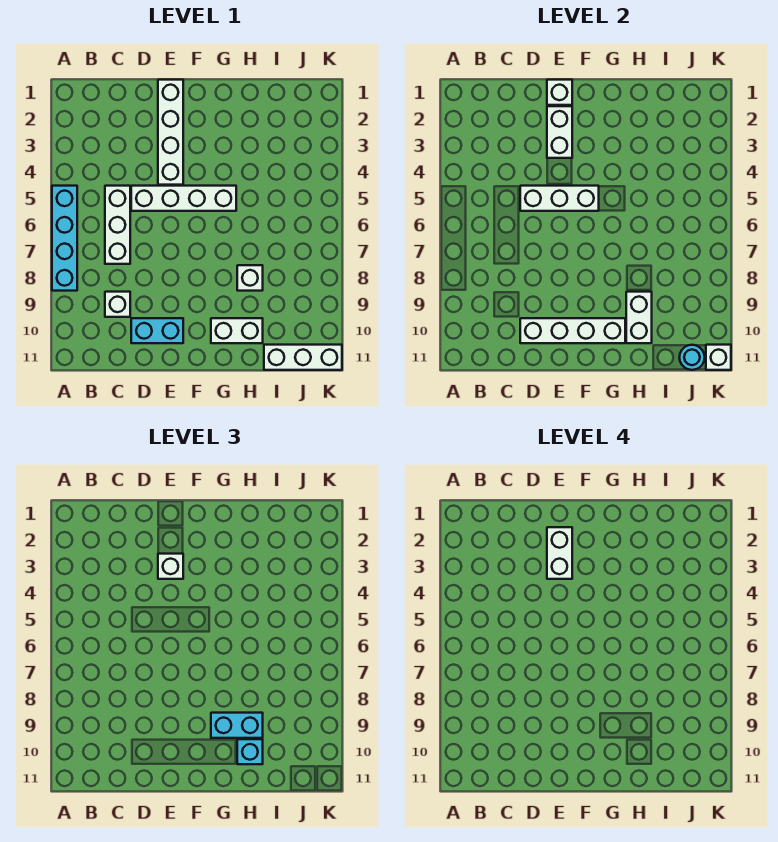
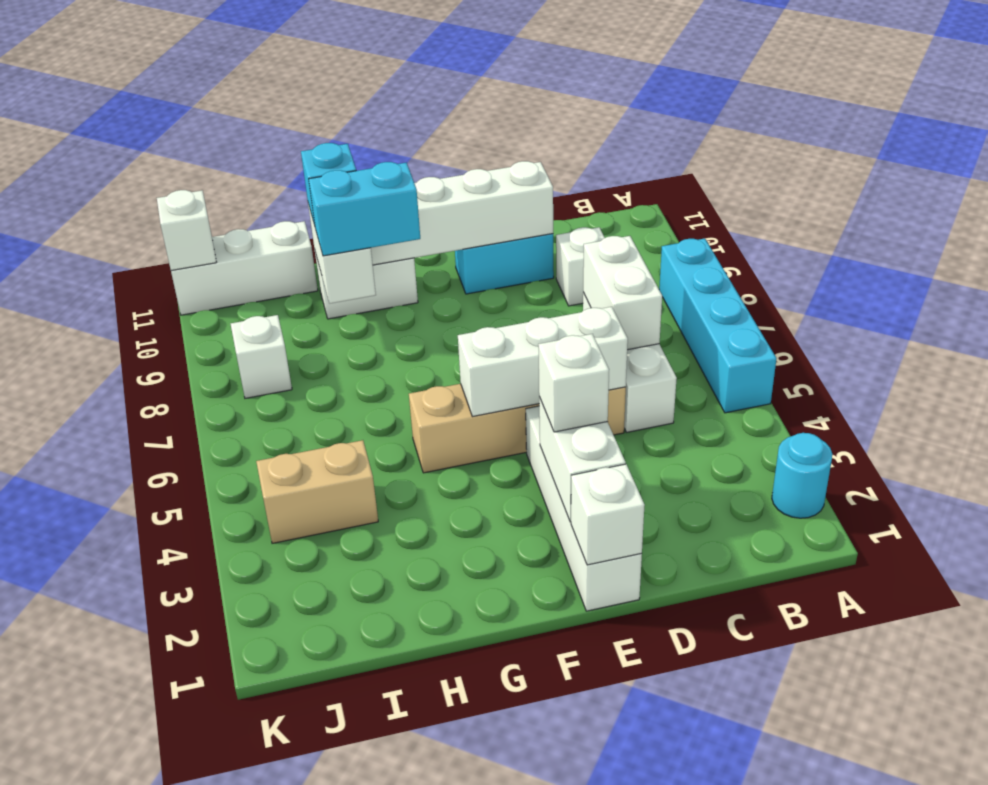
white 1x4 brick [131,186,236,211] -> tan 1x4 brick [409,384,626,473]
white 1x2 brick [547,527,572,579] -> white 1x2 brick moved to [583,236,662,350]
white 1x1 brick [237,265,263,291] -> white 1x1 brick moved to [231,315,292,398]
none -> tan 1x2 brick [256,440,378,543]
cyan 1x1 round brick [679,345,705,370] -> cyan 1x1 round brick moved to [772,433,832,518]

